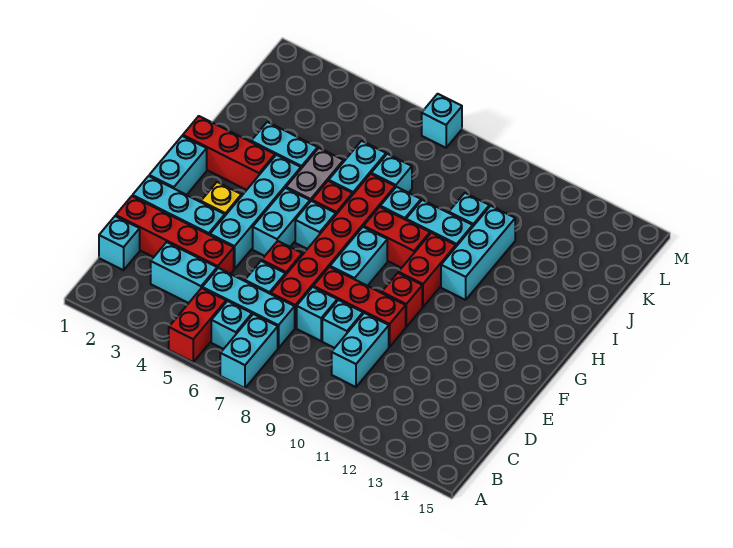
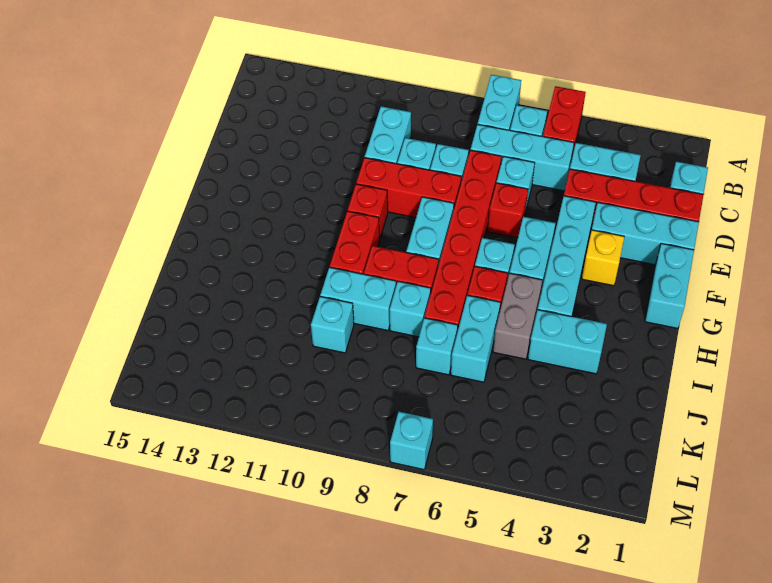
red 1x3 brick [183,116,275,190] -> none
cyan 1x3 brick [441,206,515,300] -> none

